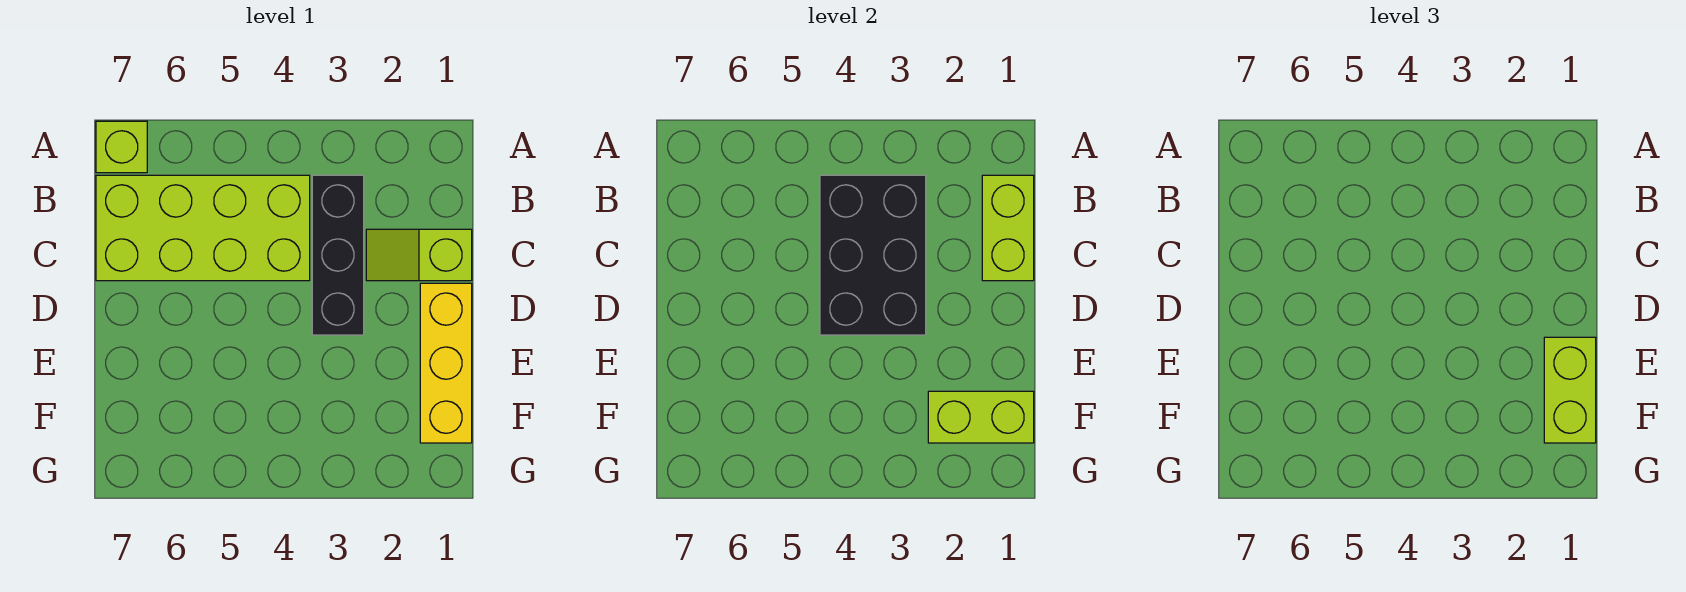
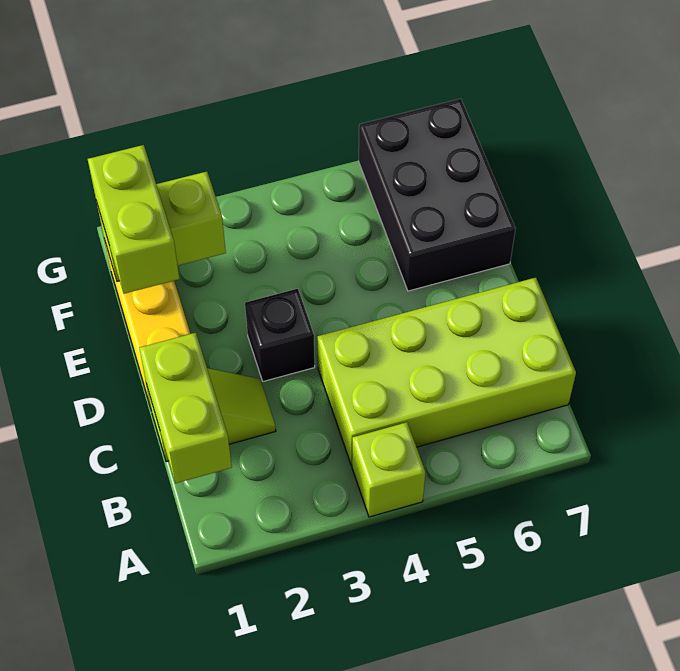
lime 1x1 brick [96,121,147,173] -> lime 1x1 brick moved to [352,422,426,517]
black 1x3 brick [312,175,364,335] -> black 1x1 brick [245,289,315,381]
black 2x3 brick [820,175,926,335] -> black 2x3 brick moved to [359,99,515,291]

